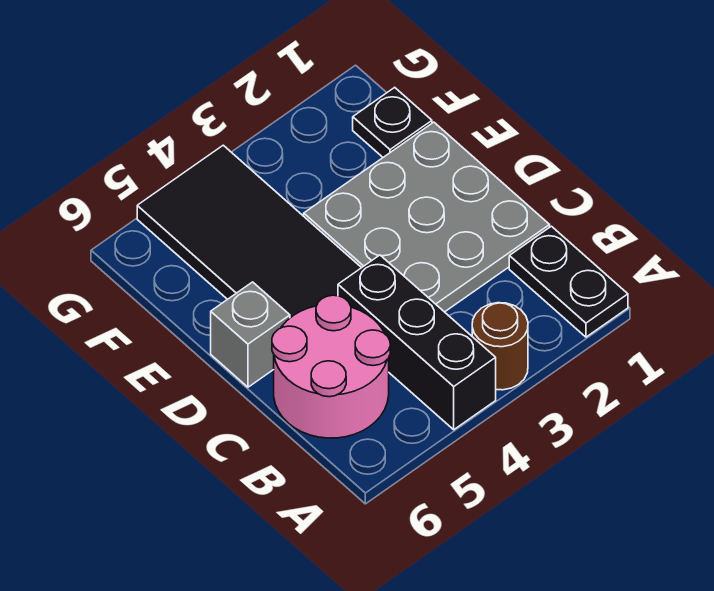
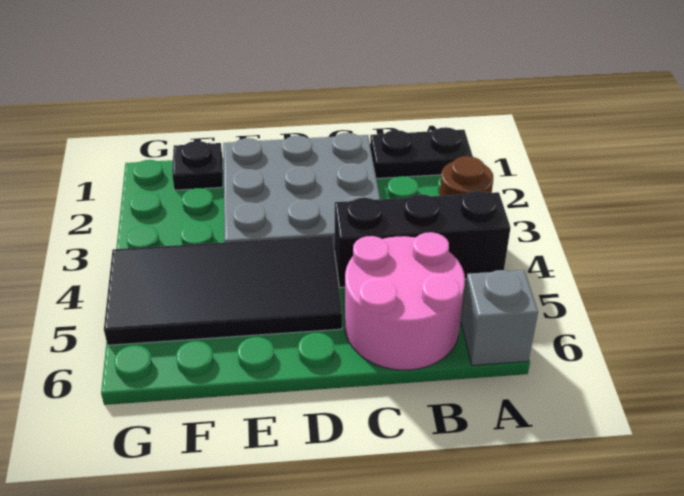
grey 1x1 brick [211,282,290,387] -> grey 1x1 brick moved to [461,270,538,366]

